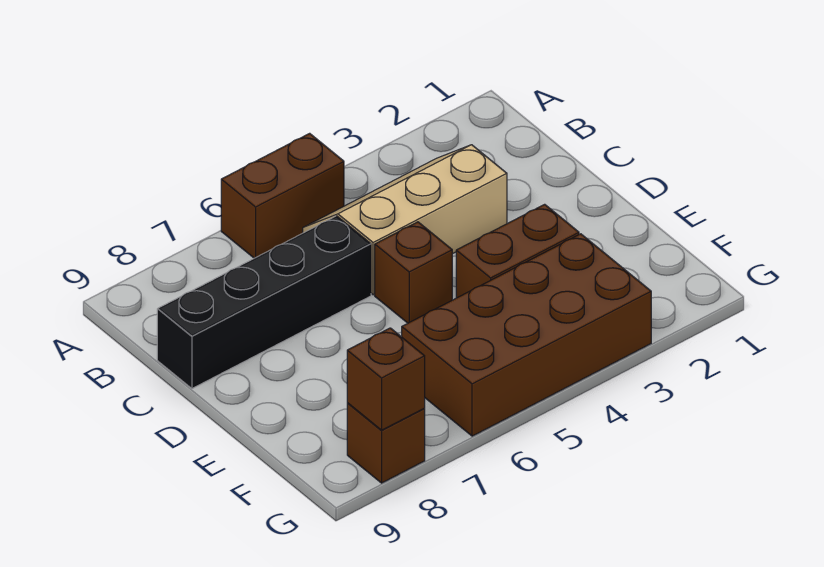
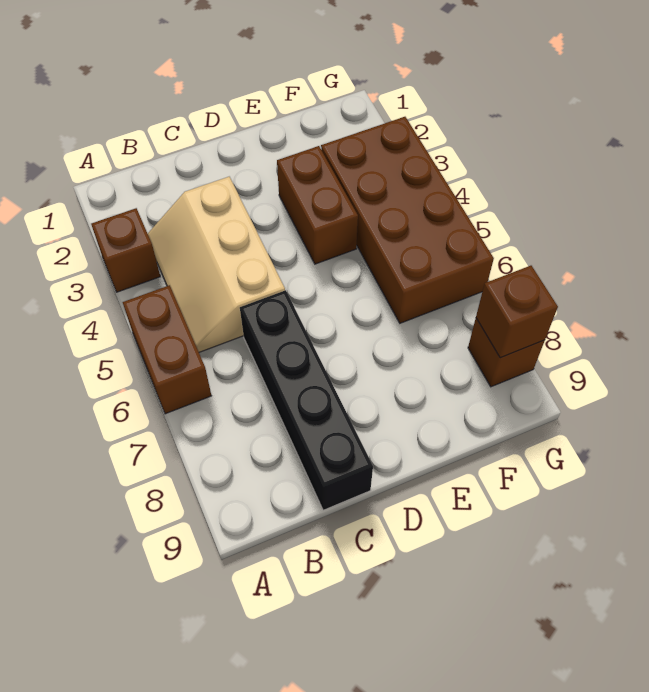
brown 1x1 brick [375,222,452,323] -> brown 1x1 brick moved to [91,208,160,292]

